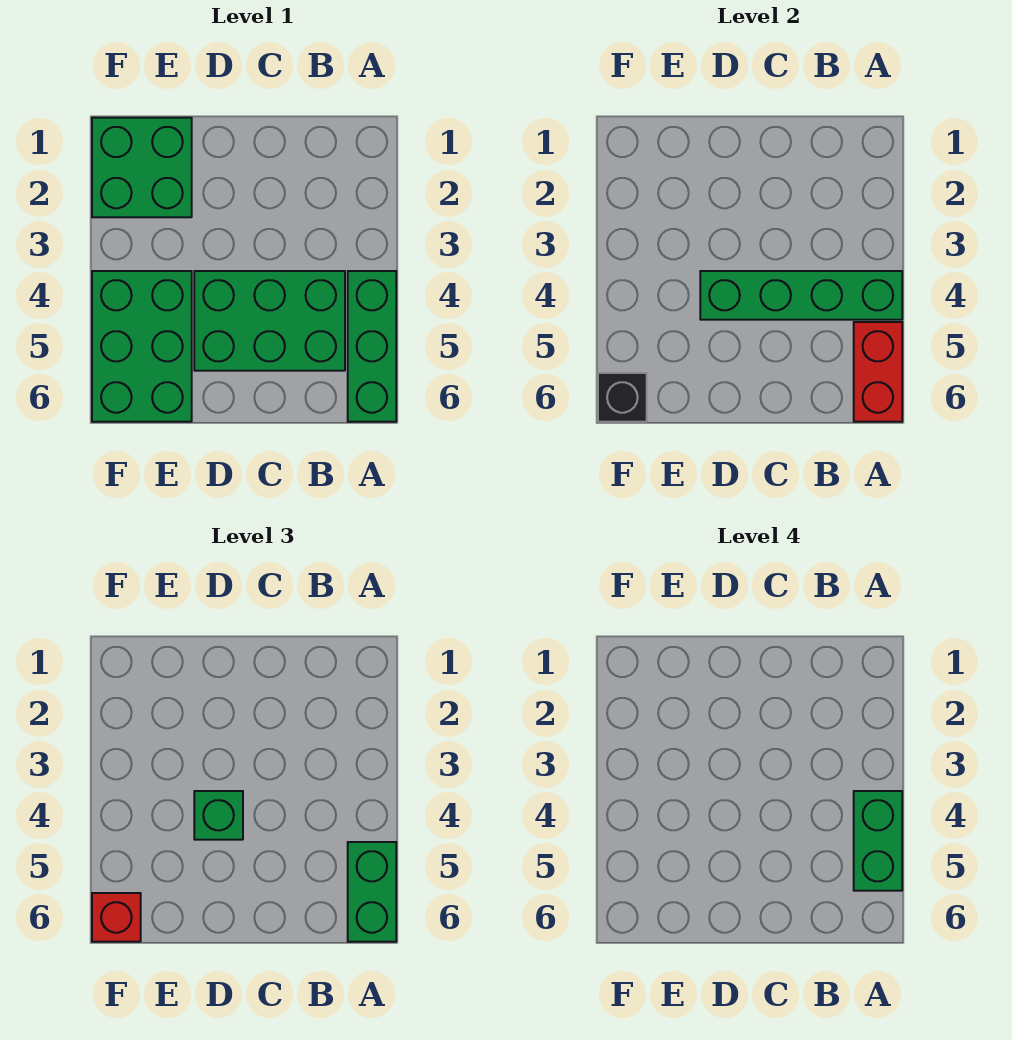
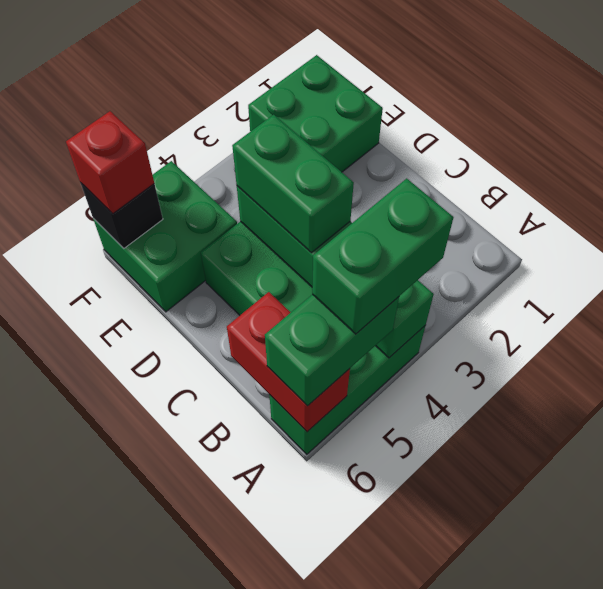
red 1x2 brick [854,322,902,422] -> red 1x2 brick turned to [227,292,350,432]
green 1x1 brick [194,791,243,840] -> green 1x2 brick [232,115,354,253]
green 2x3 brick [92,271,192,422] -> green 2x2 brick [93,161,237,312]

